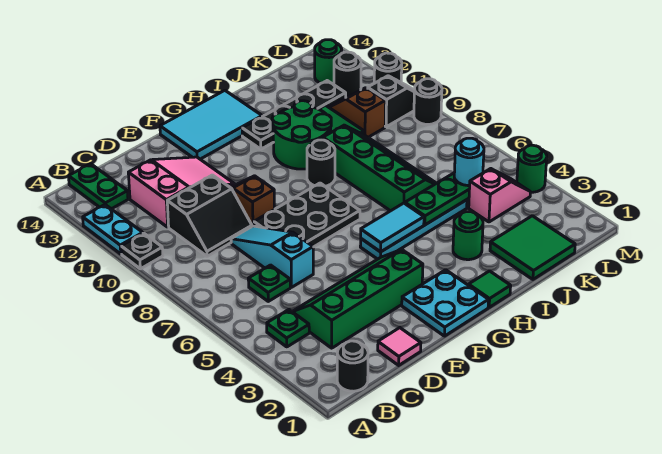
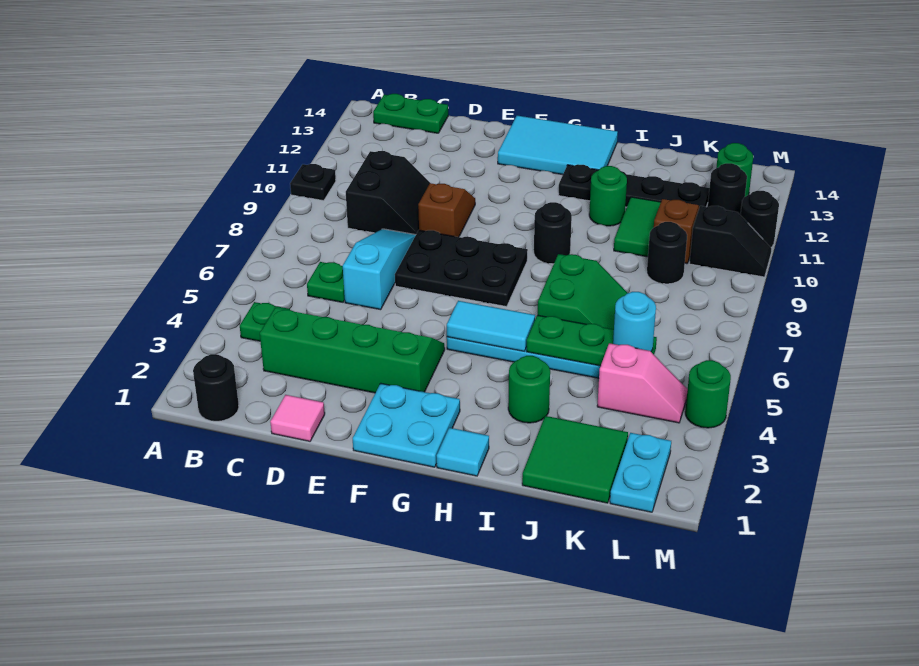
cyan 1x2 plate [83,205,143,254] -> cyan 1x2 plate moved to [610,433,671,512]
green 1x2 plate [69,164,128,209] -> green 1x2 plate turned to [373,94,448,133]
black 2x2 slope [167,175,252,256] -> black 2x2 slope turned to [346,151,430,235]
pink 2x3 slope [128,157,235,227] -> none
green 1x1 tile [469,271,511,307] -> cyan 1x1 tile [437,428,489,476]
green 2x2 round brick [272,101,331,169] -> green 1x1 round brick [589,166,627,226]
green 2x4 slope [323,125,436,211] -> green 2x2 slope [538,254,627,329]
black 1x1 round brick [414,79,442,124] -> black 1x1 round brick moved to [647,222,687,284]

